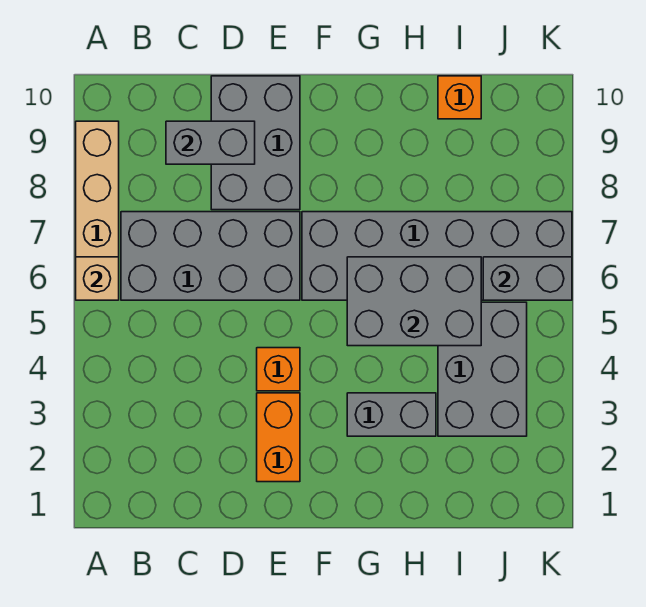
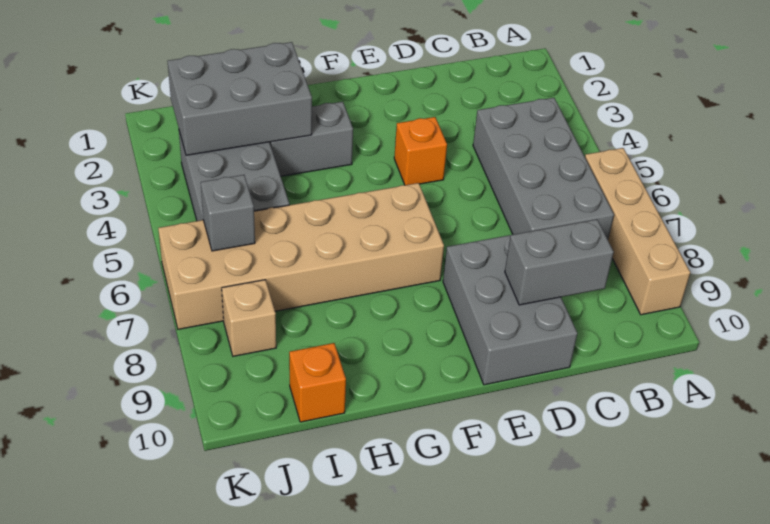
tan 1x1 brick [76,257,119,300] -> tan 1x1 brick moved to [222,280,276,356]
grey 2x4 brick [121,212,300,300] -> grey 2x4 brick turned to [473,98,614,239]
orange 1x2 brick [257,393,300,482] -> none
grey 2x6 brick [302,212,572,300] -> tan 2x6 brick [158,183,444,329]
grey 2x3 brick [347,257,481,346] -> grey 2x3 brick moved to [168,42,312,155]
grey 1x2 brick [483,257,572,300] -> grey 1x1 brick [201,175,255,251]

